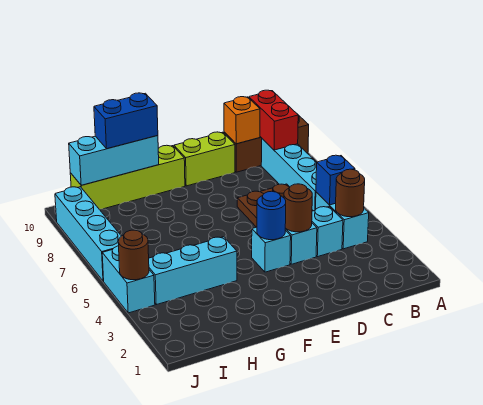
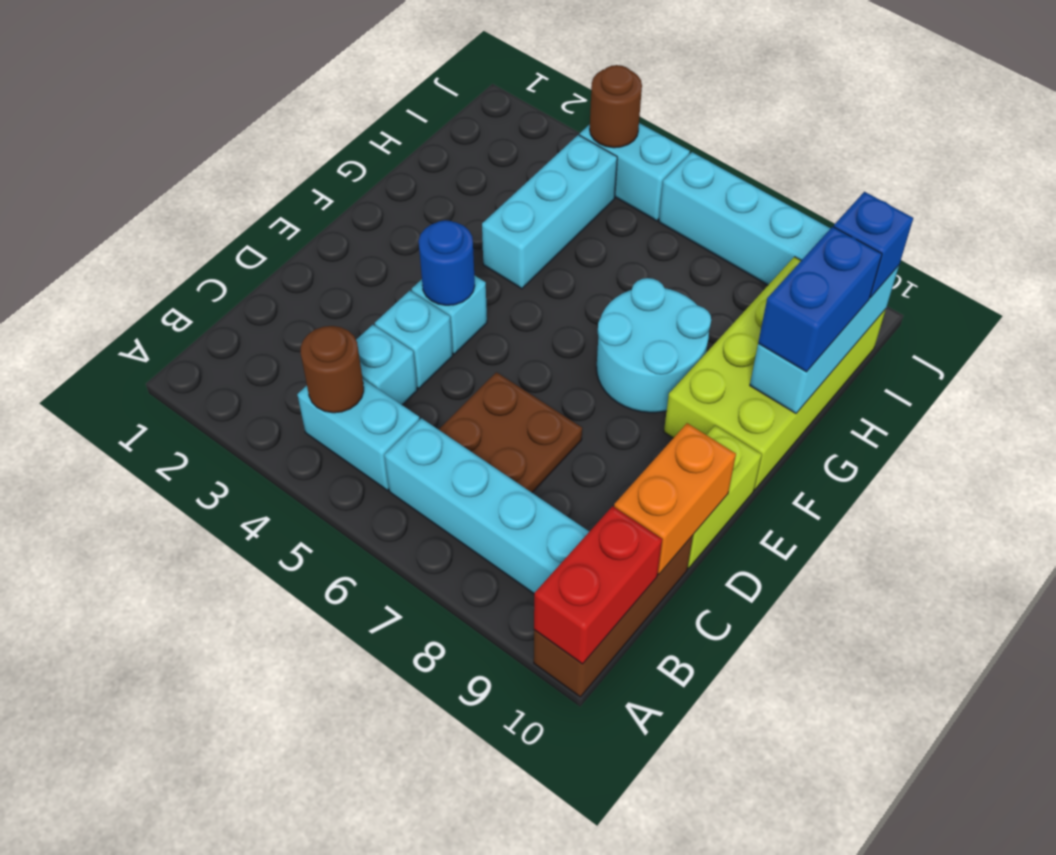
blue 1x1 brick [316,155,355,205] -> blue 1x1 brick moved to [834,192,913,298]
red 1x2 brick [249,90,298,150] -> red 1x2 brick turned to [534,506,662,664]
orange 1x1 brick [224,97,260,144] -> orange 1x2 brick [614,423,736,575]
brown 1x1 round brick [284,184,312,232] -> none
none -> cyan 2x2 round brick [597,278,711,413]
lime 1x4 brick [70,145,185,209] -> lime 2x4 brick [664,257,886,490]

